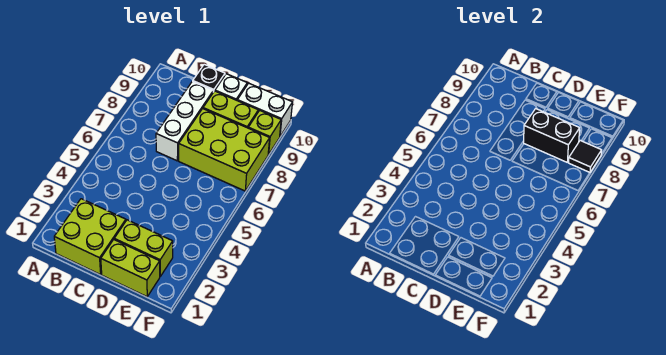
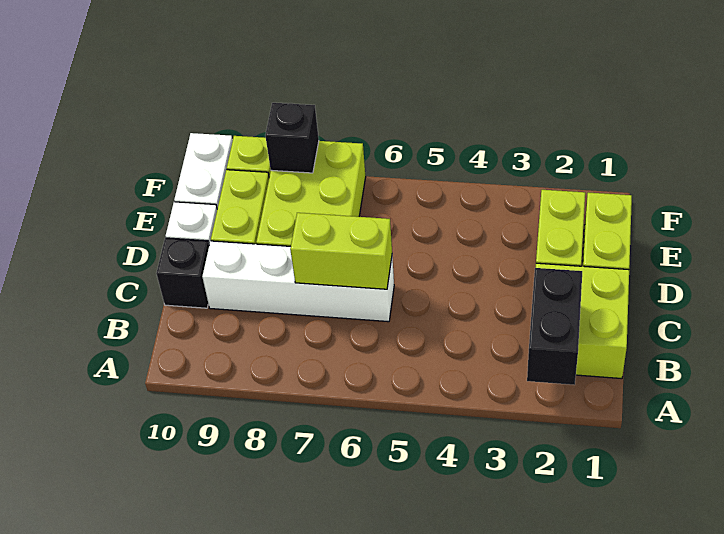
none -> lime 1x2 brick [290,213,392,289]
white 1x3 brick [156,81,213,161] -> white 1x4 brick [202,241,394,322]
black 1x2 brick [524,109,580,162] -> black 1x2 brick moved to [527,268,582,385]
black 1x1 tile [569,141,602,172] -> black 1x1 brick [265,103,319,173]

